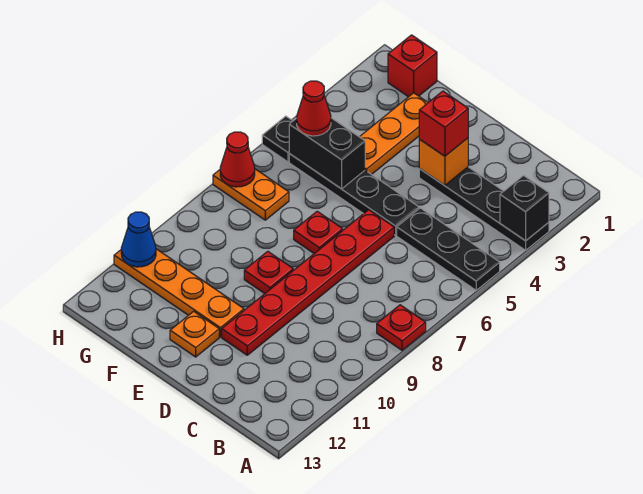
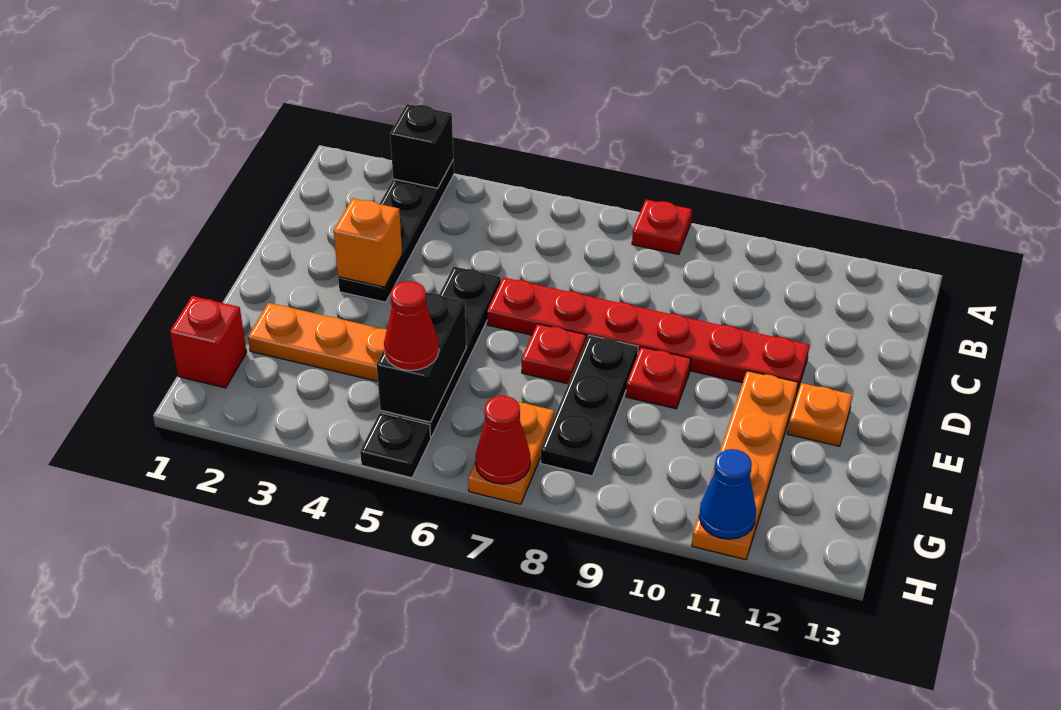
black 1x3 plate [397,208,500,290] -> black 1x3 plate moved to [541,335,638,476]
red 1x1 brick [419,91,468,156] -> none

